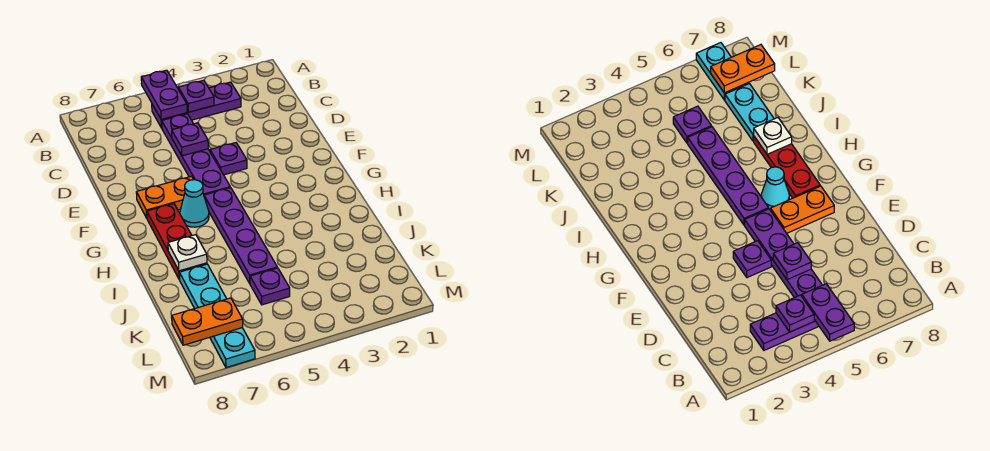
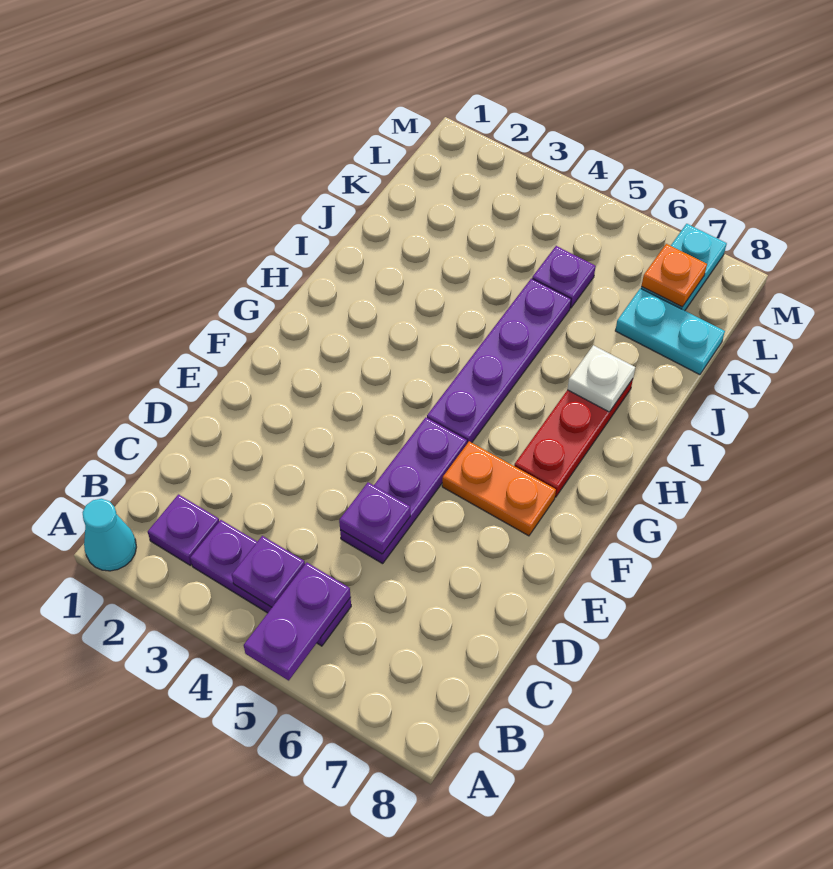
purple 1x4 plate [162,114,230,195] -> purple 1x3 plate [340,417,467,564]
purple 1x1 plate [210,143,247,175] -> purple 1x1 plate moved to [148,494,219,565]
cyan 1x1 cone [180,180,209,227] -> cyan 1x1 cone moved to [83,499,136,571]
cyan 1x2 plate [179,264,226,309] -> cyan 1x2 plate turned to [615,288,725,375]
orange 1x2 plate [172,298,243,345] -> orange 1x1 plate [641,244,707,307]

